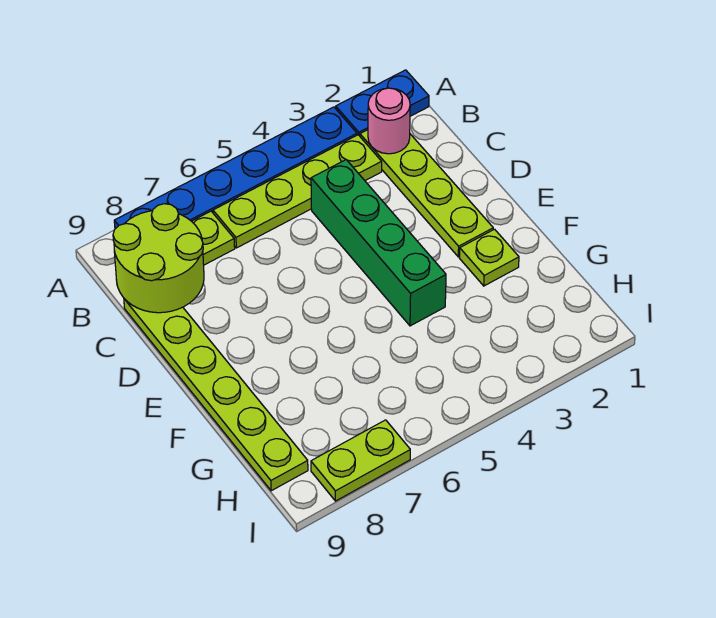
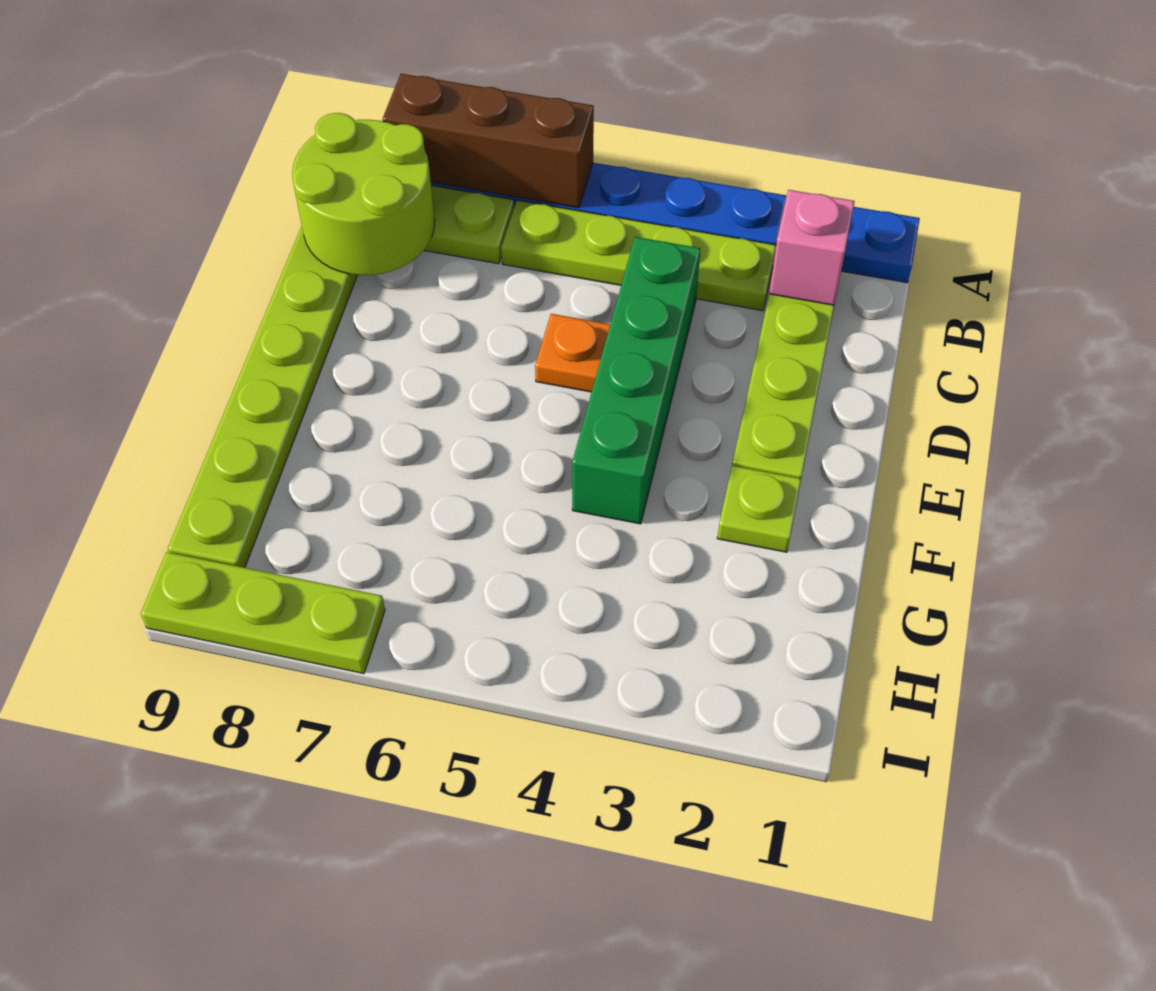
none -> brown 1x3 brick [383,74,594,208]
pink 1x1 round brick [368,88,410,154] -> pink 1x1 brick [769,190,855,305]
none -> orange 1x1 plate [535,314,610,392]
lime 1x2 plate [311,420,410,501] -> lime 1x3 plate [141,552,385,674]

